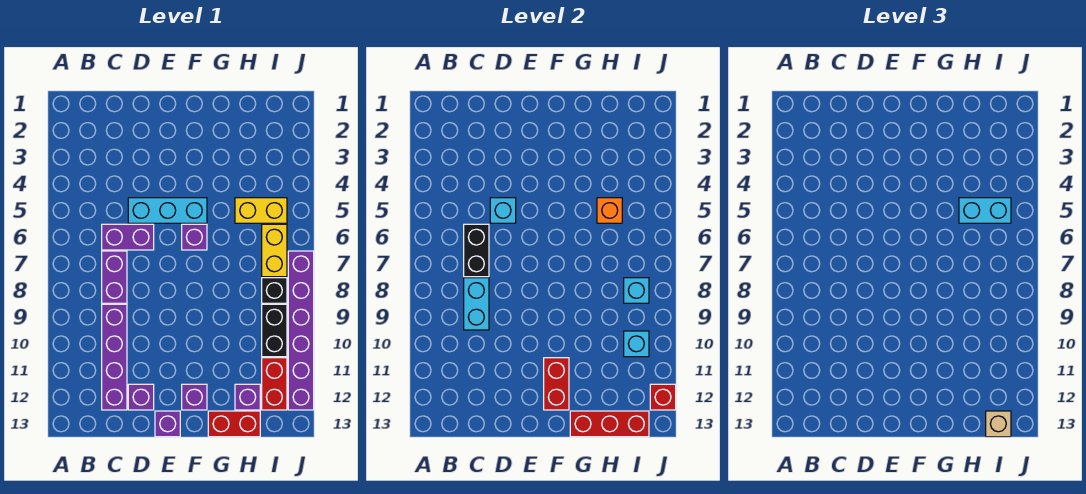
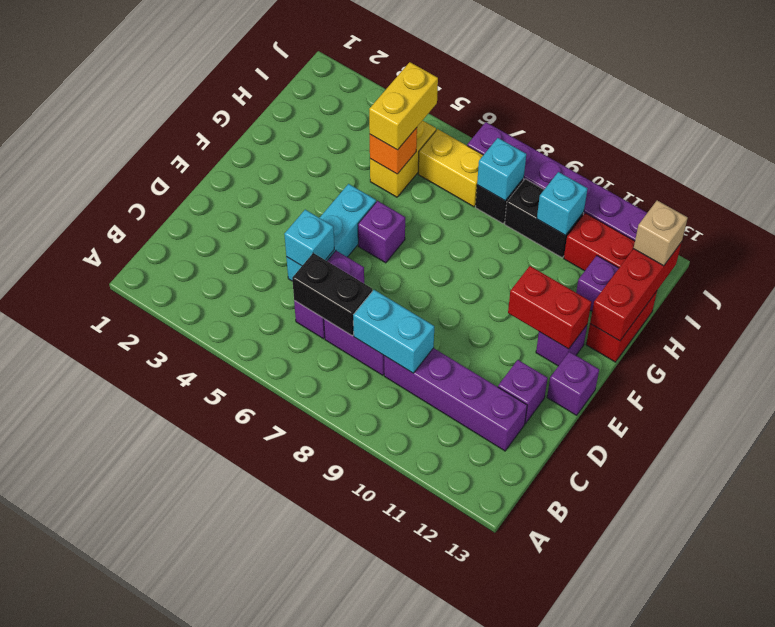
cyan 1x2 brick [959,198,1011,223] -> yellow 1x2 brick [369,62,438,150]
red 1x1 brick [650,384,676,410] -> none

